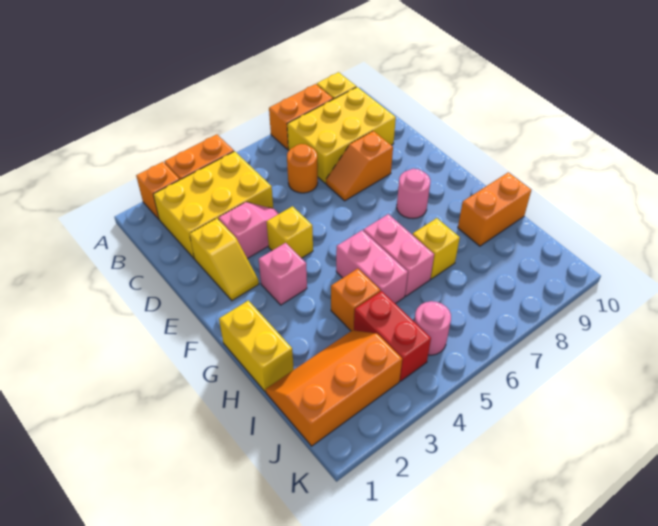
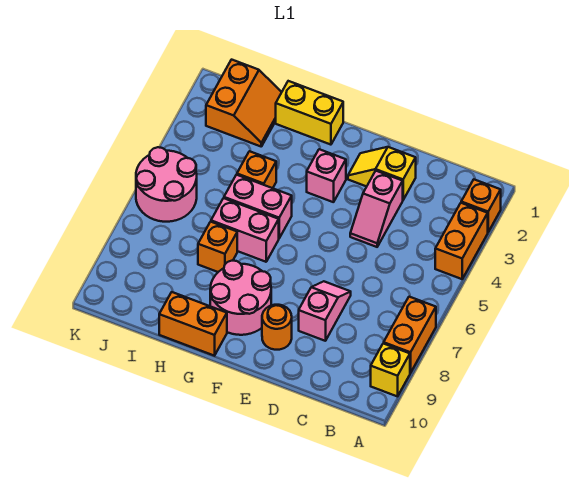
yellow 2x3 brick [153,151,273,258] -> none
yellow 2x3 brick [287,87,396,183] -> none
orange 1x1 round brick [287,144,318,193] -> orange 1x1 round brick moved to [262,305,292,350]
orange 1x2 slope [326,131,393,201] -> pink 1x2 slope [299,281,351,341]
yellow 1x1 brick [267,206,313,258] -> none
pink 1x1 round brick [397,169,430,219] -> pink 2x2 round brick [210,261,271,335]
yellow 1x1 brick [413,218,460,279] -> orange 1x1 brick [198,222,237,272]
orange 1x2 brick [458,172,531,246] -> orange 1x2 brick turned to [159,292,227,356]
orange 2x3 slope [266,330,402,446] -> orange 2x2 slope [206,60,282,146]
red 1x2 brick [354,291,431,381] -> none
pink 1x1 round brick [414,301,451,355] -> pink 2x2 round brick [136,147,197,222]

